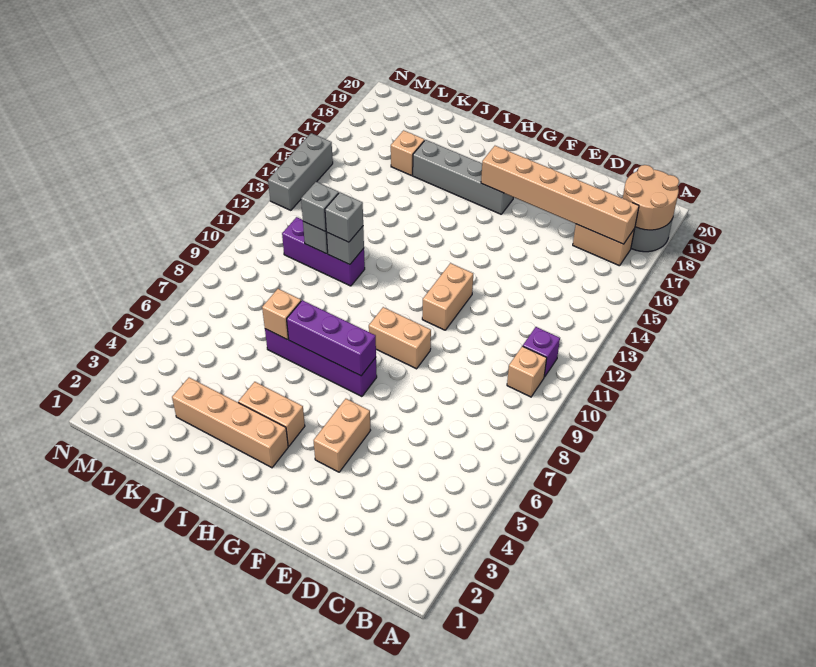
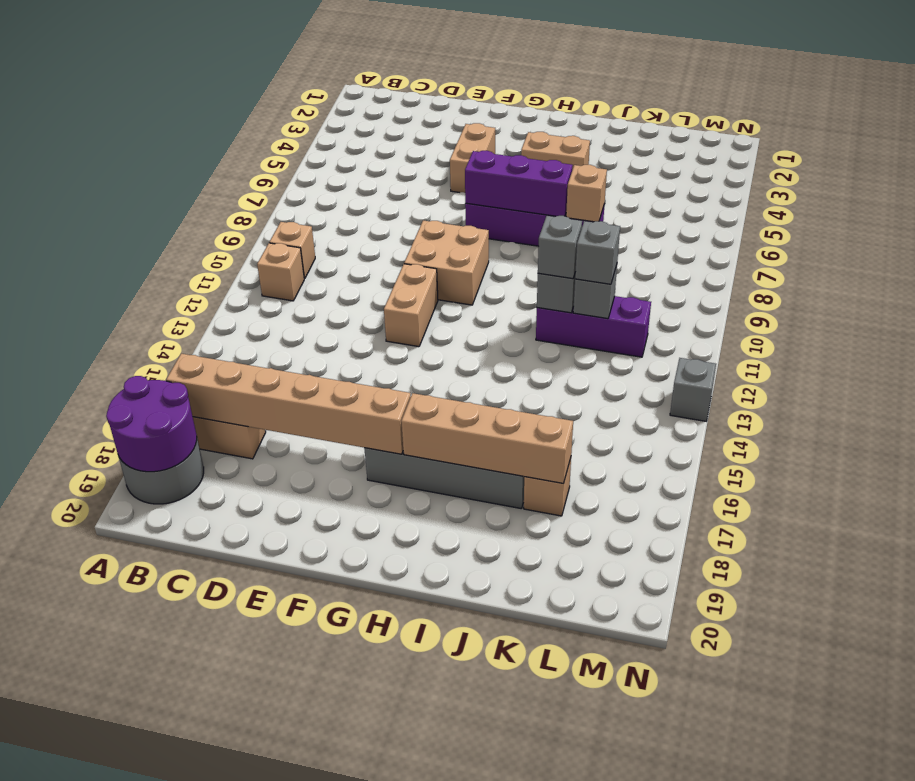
tan 2x2 round brick [623,165,679,230] -> purple 2x2 round brick [106,376,197,472]
purple 1x1 brick [523,327,560,377] -> tan 1x1 brick [257,243,304,301]
tan 1x2 brick [369,307,431,369] -> tan 2x2 brick [404,220,489,305]
tan 1x4 brick [172,378,288,468] -> tan 1x4 brick moved to [401,393,573,484]
grey 1x3 brick [268,133,333,210] -> grey 1x1 brick [670,358,716,421]

